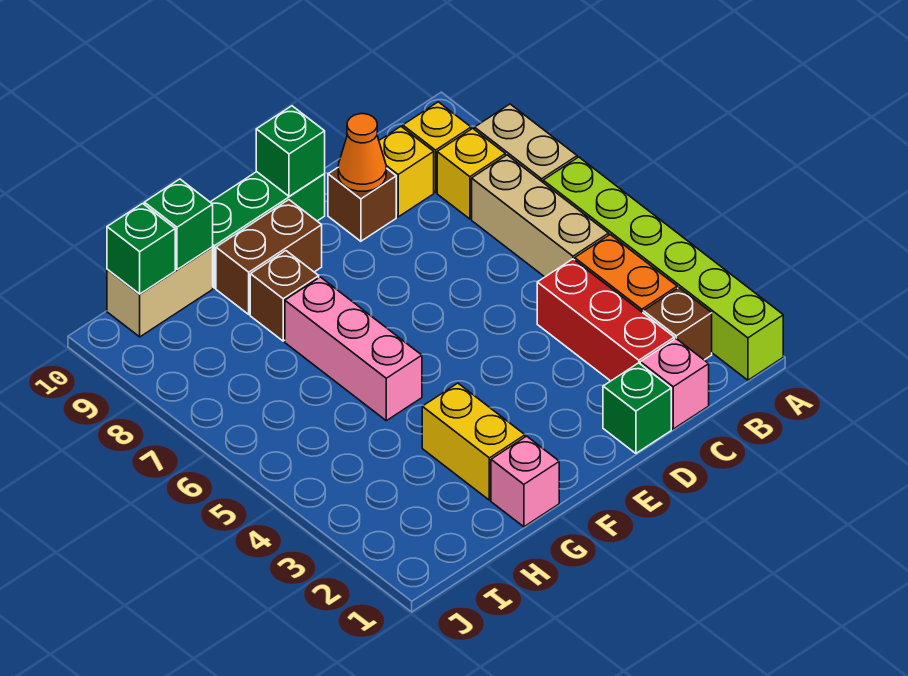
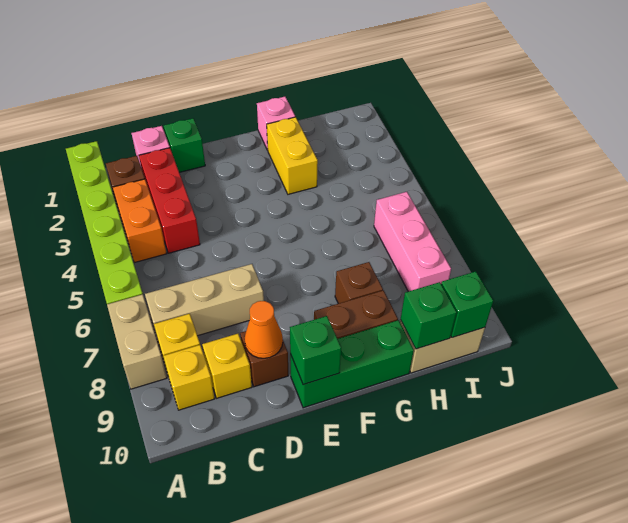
tan 1x3 brick [472,155,609,277] -> tan 1x3 brick turned to [145,264,264,340]
pink 1x3 brick [285,277,422,421] -> pink 1x3 brick moved to [374,192,451,292]

